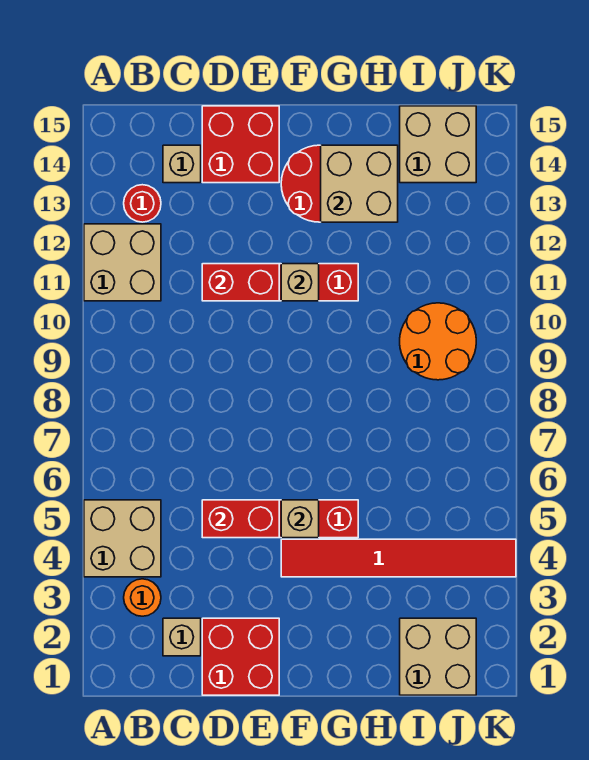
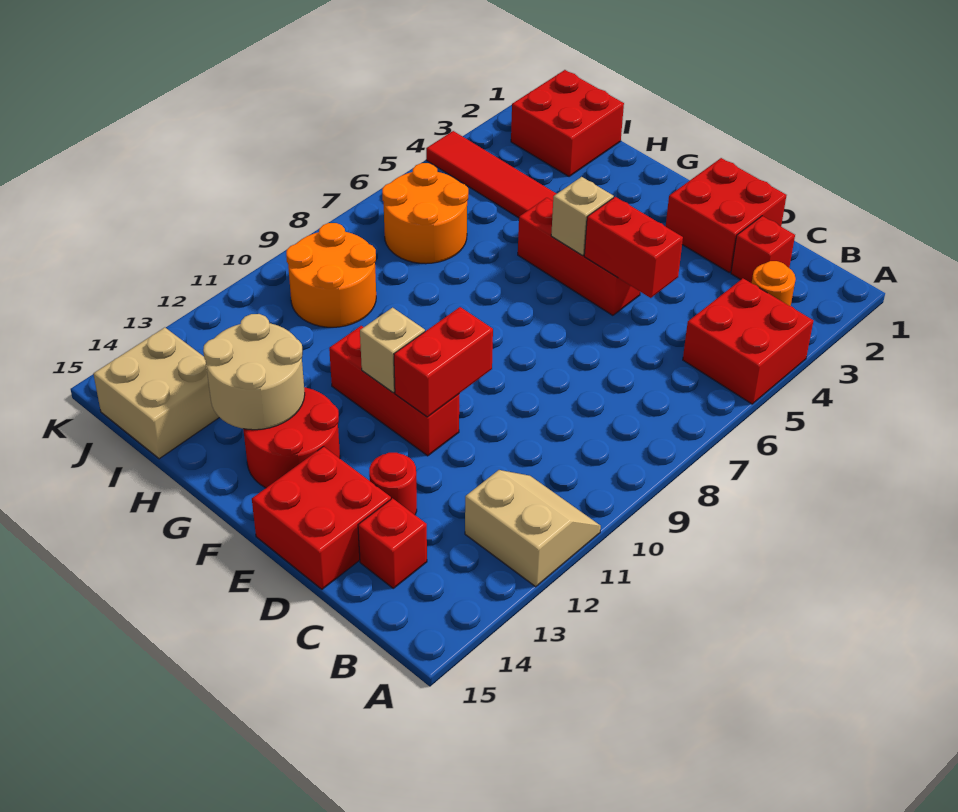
tan 2x2 brick [84,500,161,577] -> red 2x2 brick [683,278,813,404]
tan 2x2 brick [84,224,161,301] -> tan 2x2 slope [465,470,601,587]
red 1x1 round brick [124,185,161,222] -> red 1x1 round brick moved to [369,453,417,515]
tan 1x1 brick [163,618,201,656] -> red 1x1 brick [731,216,795,283]
tan 1x1 brick [163,145,201,183] -> red 1x1 brick [358,498,427,588]
red 1x2 brick [202,264,279,301] -> red 1x2 brick turned to [394,307,493,417]
tan 2x2 brick [321,145,398,222] -> tan 2x2 round brick [203,314,305,430]
tan 2x2 brick [400,618,476,695] -> red 2x2 brick [511,70,624,177]
none -> orange 2x2 round brick [382,163,468,264]

